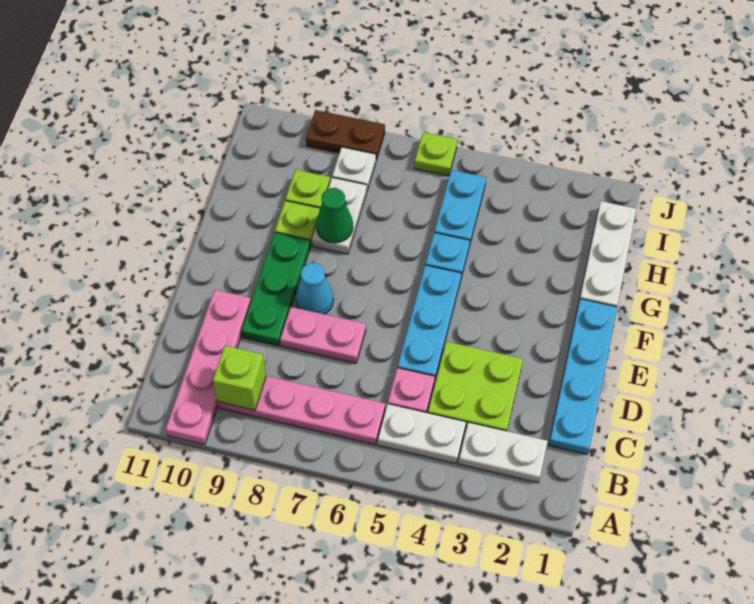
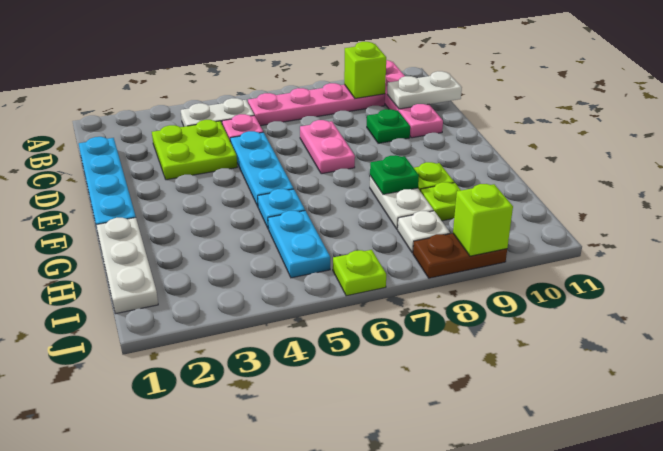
white 1x2 plate [459,422,548,483] -> white 1x2 plate moved to [387,71,462,109]
pink 1x2 plate [280,307,366,363] -> pink 1x2 plate turned to [300,120,355,174]
green 1x3 plate [241,232,310,346] -> green 1x1 plate [367,109,410,143]
cyan 1x1 cone [296,263,334,314] -> none
green 1x1 cone [316,188,353,243] -> green 1x1 plate [370,155,419,194]
none -> lime 1x1 brick [453,184,513,256]

